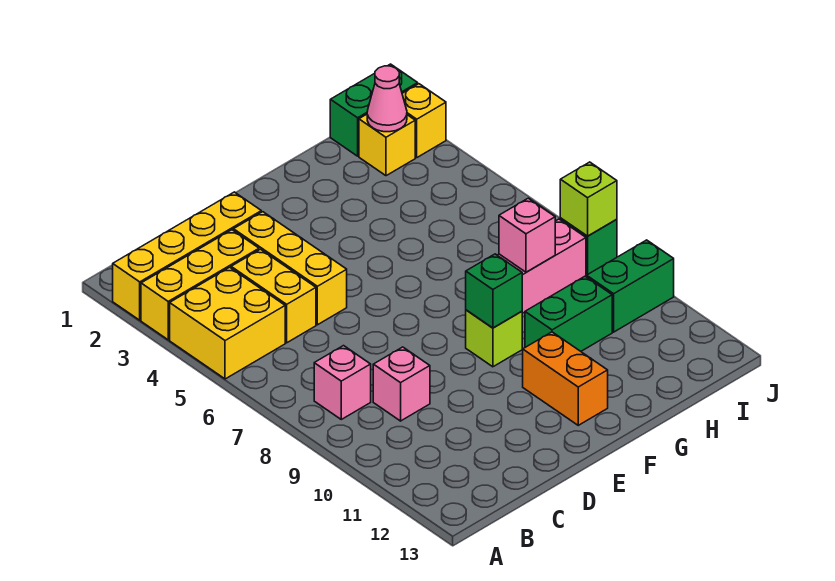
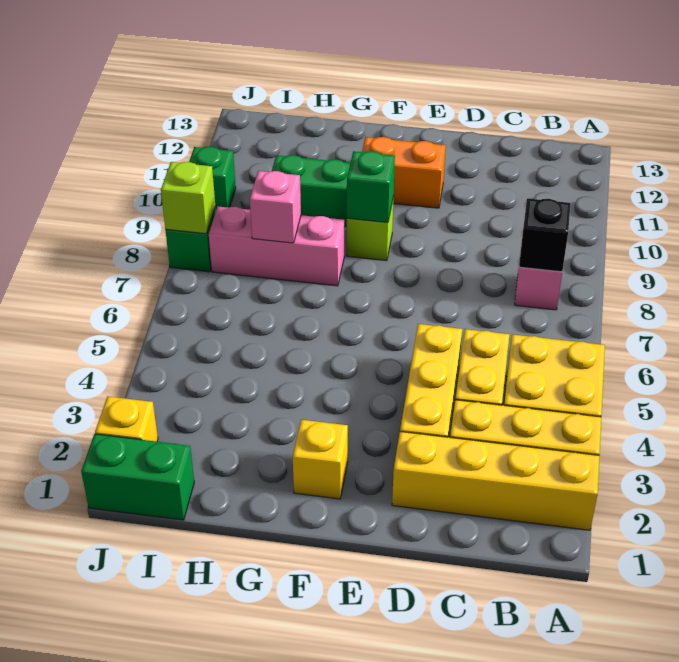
none -> black 1x1 brick [519,198,571,272]
pink 1x1 brick [373,347,430,421] -> none
orange 1x2 brick [523,332,608,425] -> orange 1x2 brick turned to [362,137,446,208]
yellow 1x1 brick [359,114,415,176] -> yellow 1x1 brick moved to [293,420,348,499]
pink 1x1 cone [367,66,407,132] -> none
green 1x2 brick [587,240,674,332] -> green 1x1 brick [189,147,236,210]

